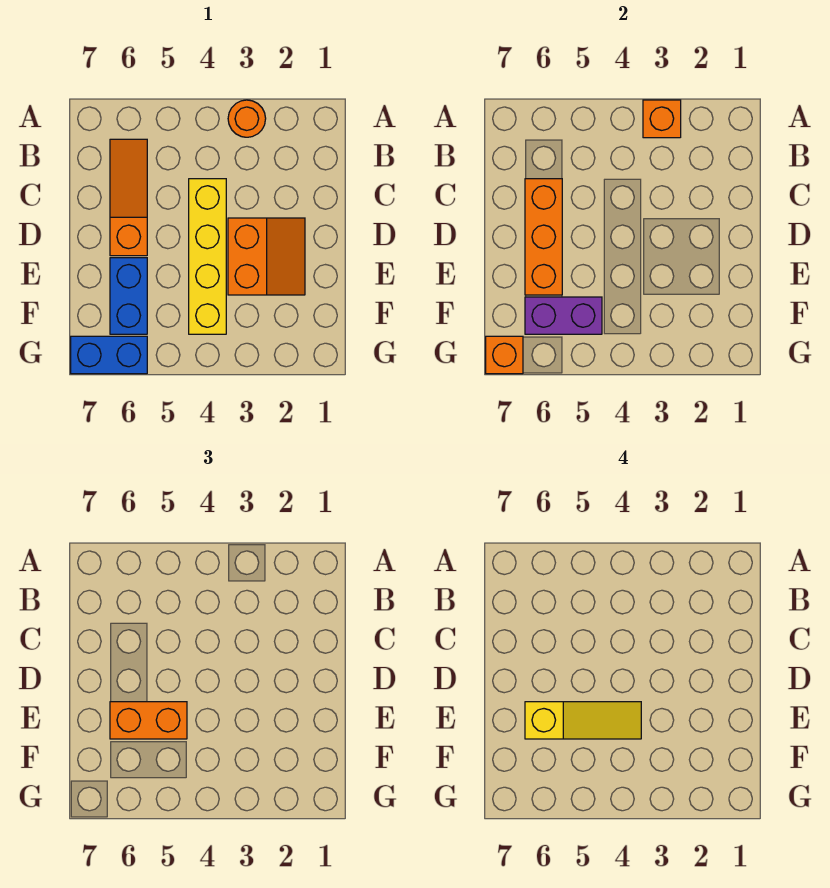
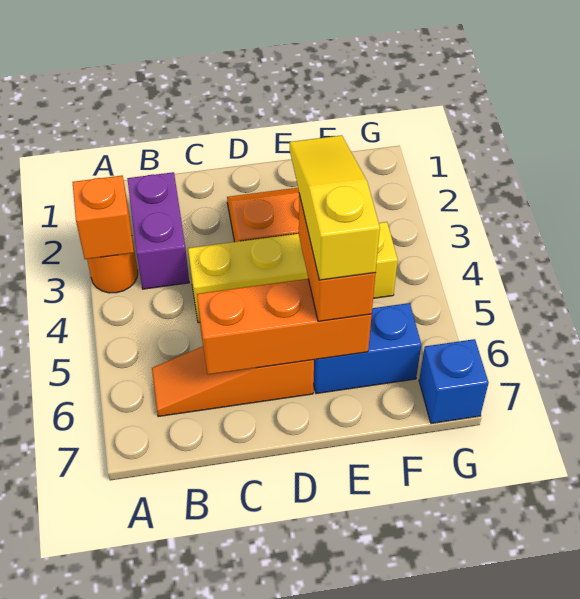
purple 1x2 brick [525,297,602,334] -> purple 1x2 brick moved to [127,172,189,289]
blue 1x2 brick [71,336,147,374] -> blue 1x1 brick [419,339,489,423]
orange 1x1 brick [486,336,523,374] -> none

